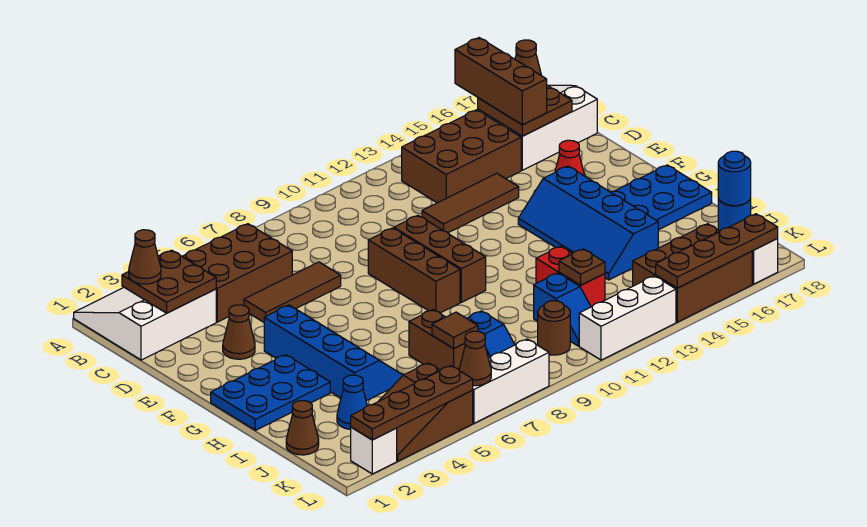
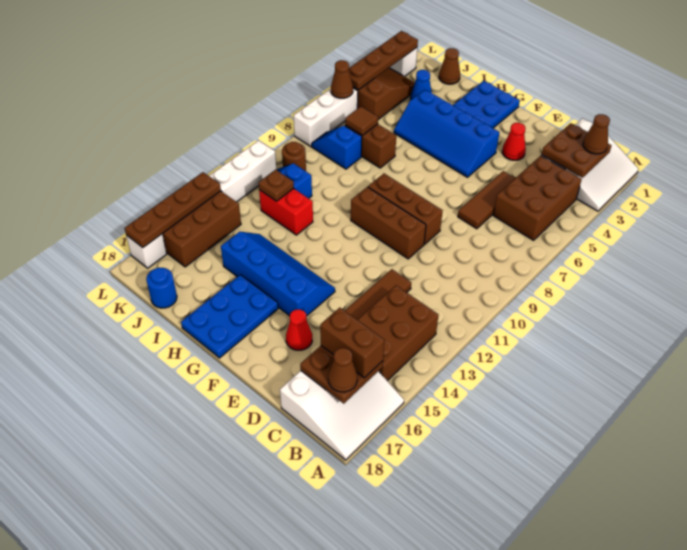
brown 1x3 brick [455,38,547,125] -> brown 1x2 brick [320,308,384,378]
brown 1x1 cone [223,305,255,359] -> red 1x1 cone [502,123,526,160]
blue 1x1 round brick [718,151,751,206] -> none

